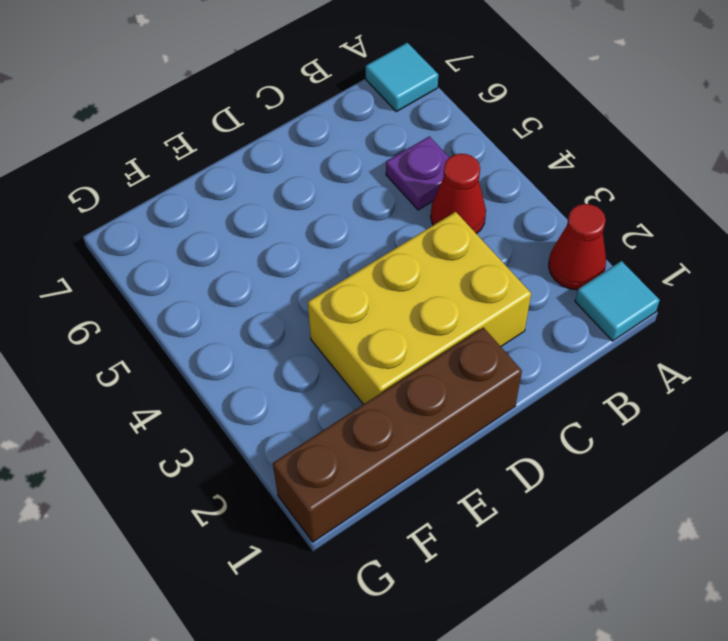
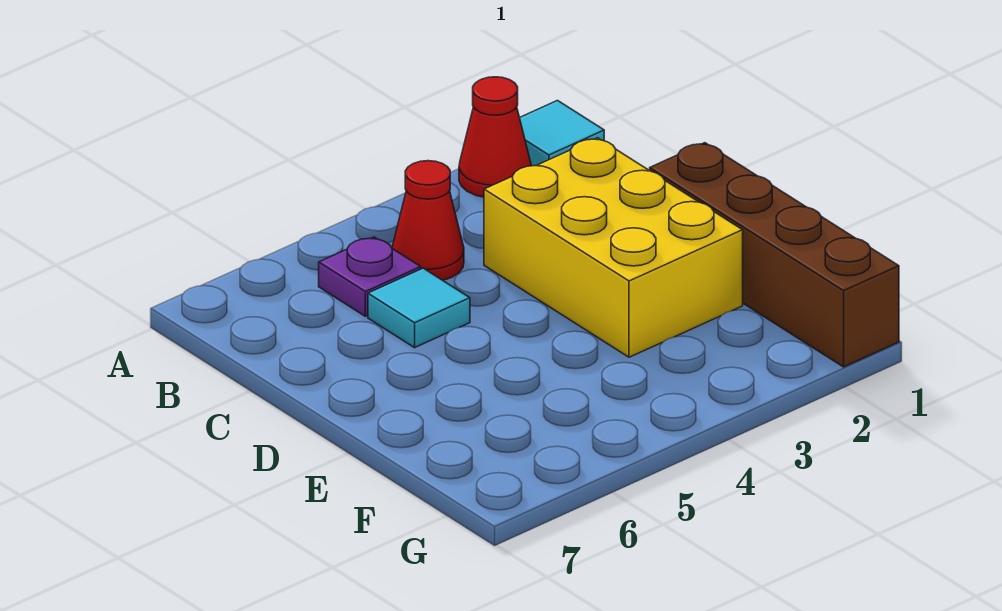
cyan 1x1 tile [366,43,438,112] -> cyan 1x1 tile moved to [368,268,470,348]

